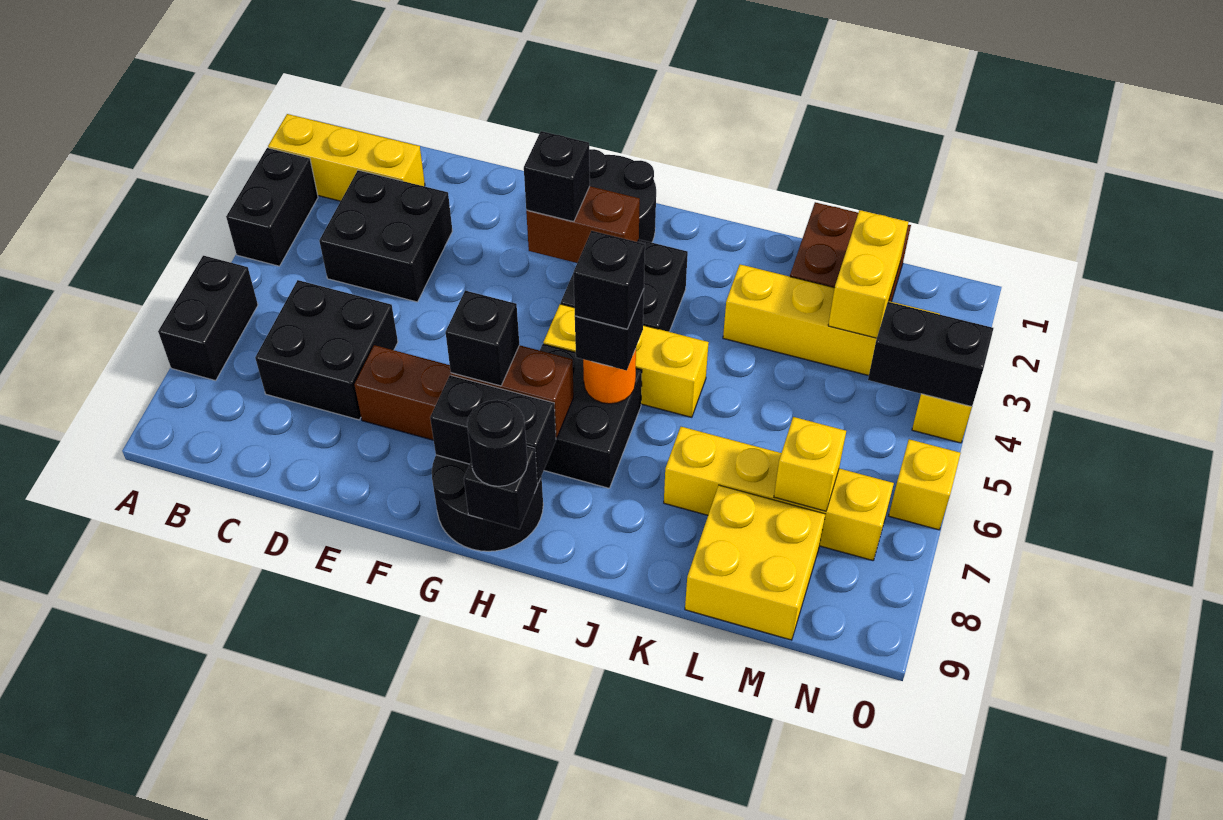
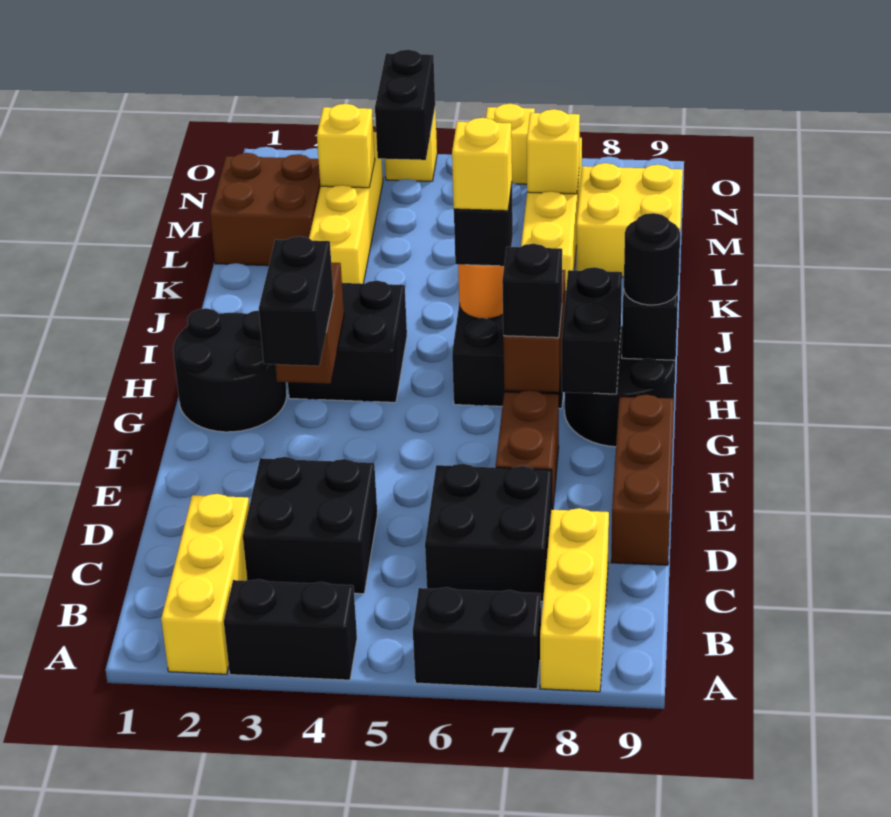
none -> brown 1x3 brick [611,395,674,565]
black 1x1 brick [524,131,590,222] -> black 1x2 brick [259,236,334,366]
yellow 1x3 brick [543,304,709,417] -> yellow 1x3 brick moved to [540,508,609,692]
black 1x1 brick [573,231,645,329] -> yellow 1x1 brick [452,118,512,211]
yellow 1x2 brick [828,210,908,338] -> yellow 1x1 brick [317,104,375,188]

